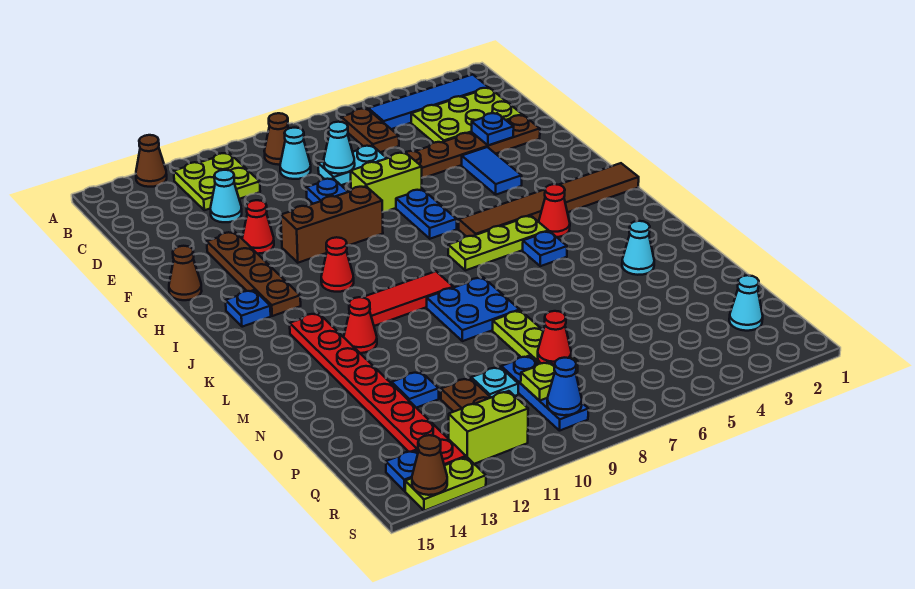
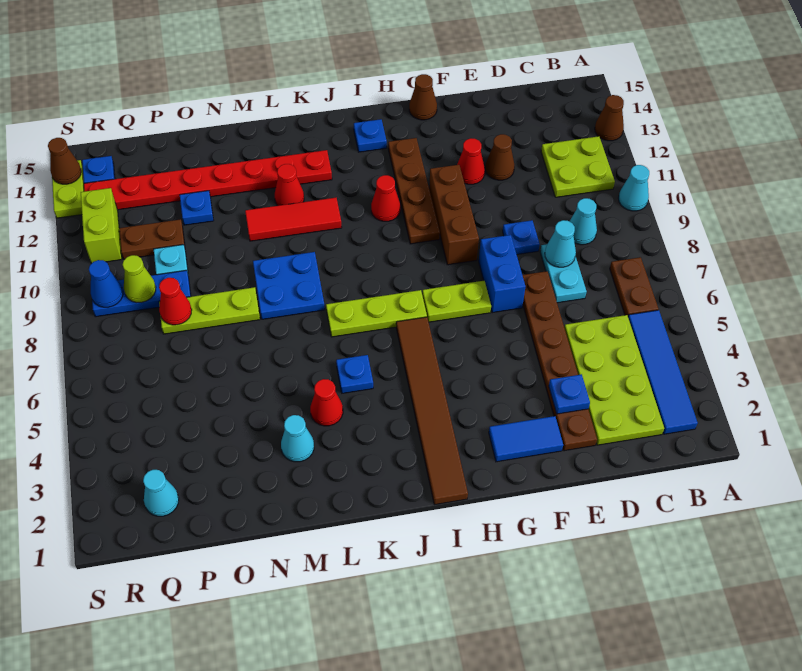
brown 1x2 plate [341,109,399,152] -> brown 1x2 plate turned to [610,257,658,316]
brown 1x1 cone [264,113,289,165] -> brown 1x1 cone moved to [485,134,515,180]
lime 2x3 plate [411,88,522,143] -> lime 2x4 plate [564,315,664,445]
cyan 1x1 cone [210,170,242,222] -> cyan 1x1 cone moved to [619,165,649,211]
blue 1x2 tile [462,147,522,195] -> blue 1x2 tile moved to [489,416,563,462]
lime 1x2 brick [351,153,422,212] -> blue 1x2 brick [479,235,525,313]
brown 1x4 plate [207,232,301,316] -> brown 1x4 plate turned to [388,138,440,244]
blue 1x2 plate [396,189,457,239] -> lime 1x2 plate [422,281,491,322]
red 1x1 cone [539,184,570,237] -> red 1x1 cone moved to [310,379,343,426]
lime 1x3 plate [448,216,549,270] -> lime 1x3 plate turned to [326,290,427,337]
red 1x3 tile [362,271,453,326] -> red 1x3 tile turned to [245,198,342,241]
lime 1x1 plate [521,362,555,401] -> lime 1x1 cone [123,255,156,302]

